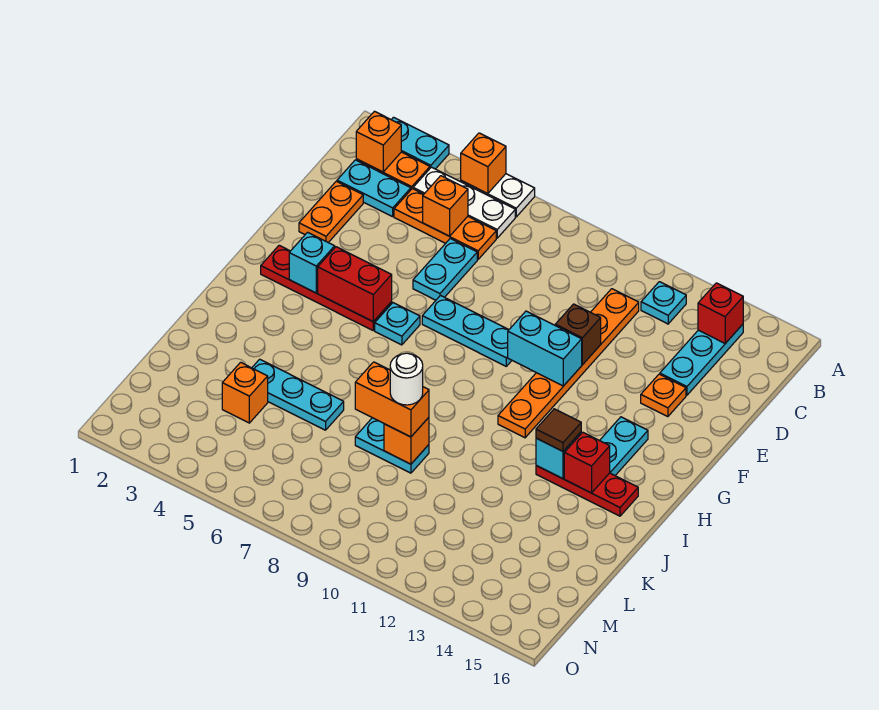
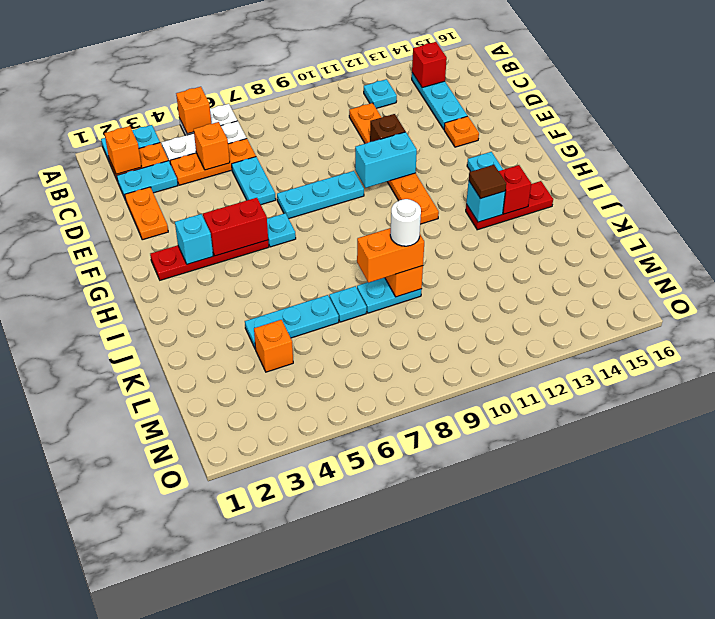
none -> cyan 1x1 plate [329,286,367,322]

